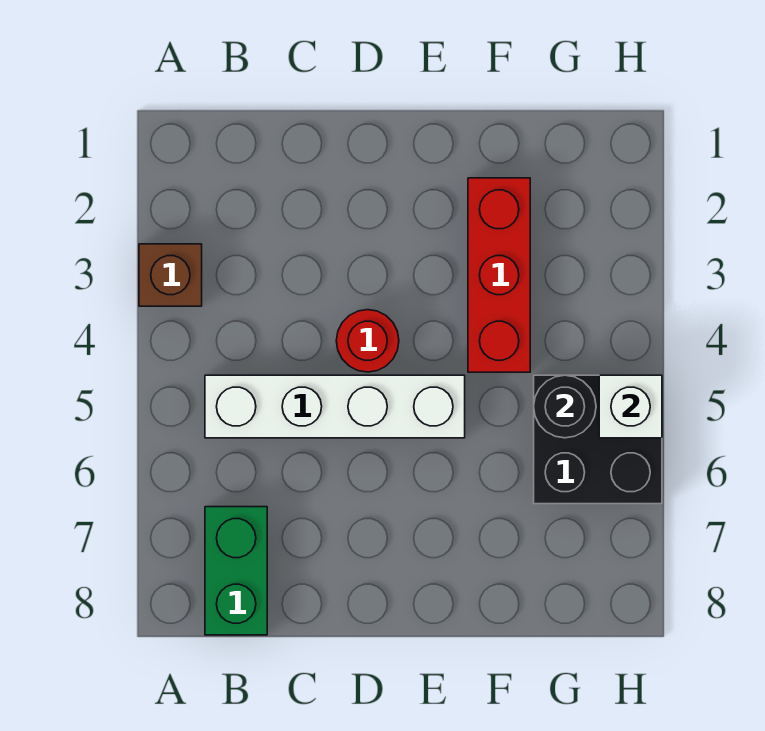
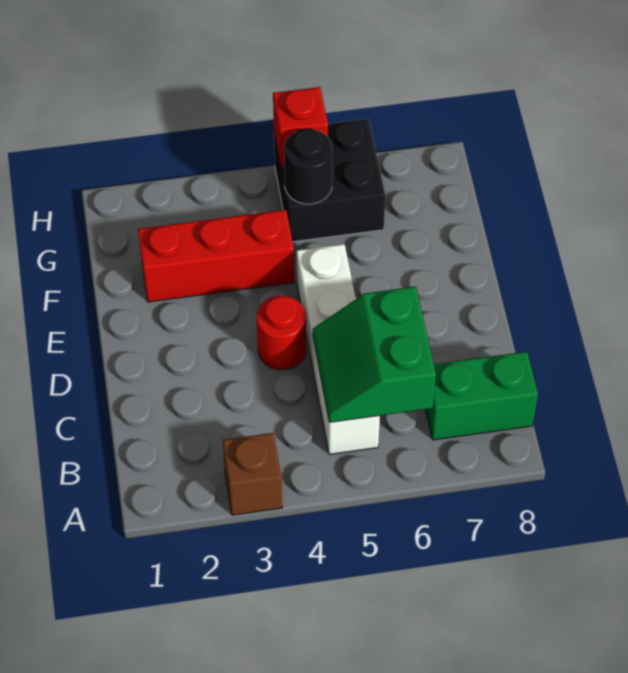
none -> green 2x2 slope [313,287,436,422]
white 1x1 brick [599,375,662,438] -> red 1x1 brick [273,87,328,167]

